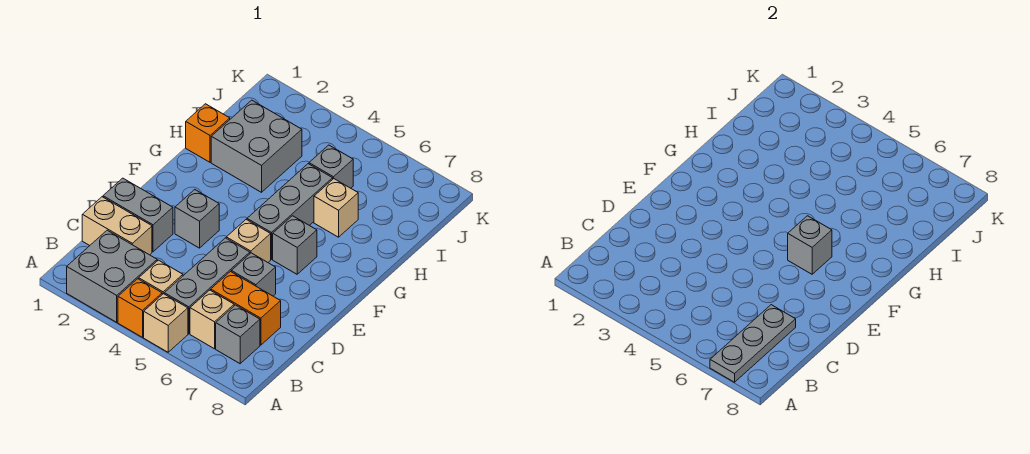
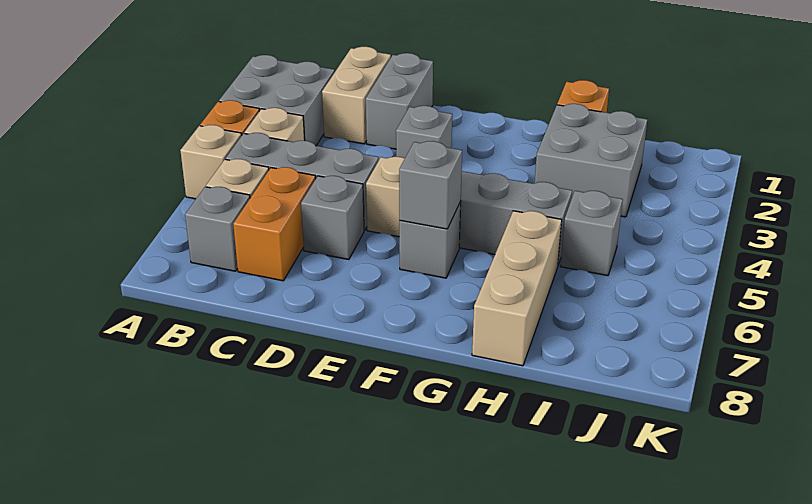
grey 1x3 plate [710,305,796,382] -> none
tan 1x1 brick [314,179,358,237] -> tan 1x3 brick [472,211,562,366]

